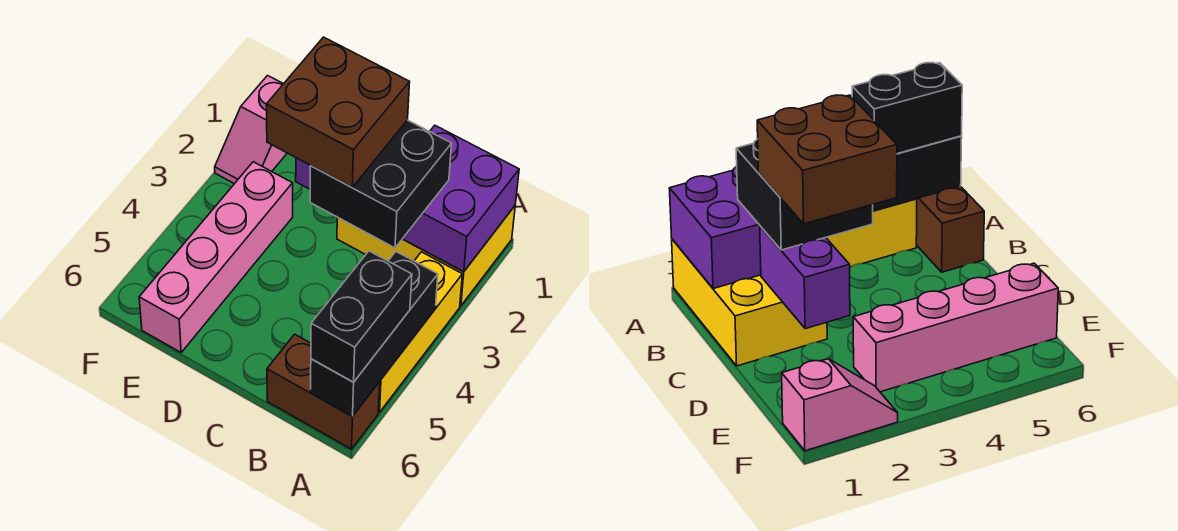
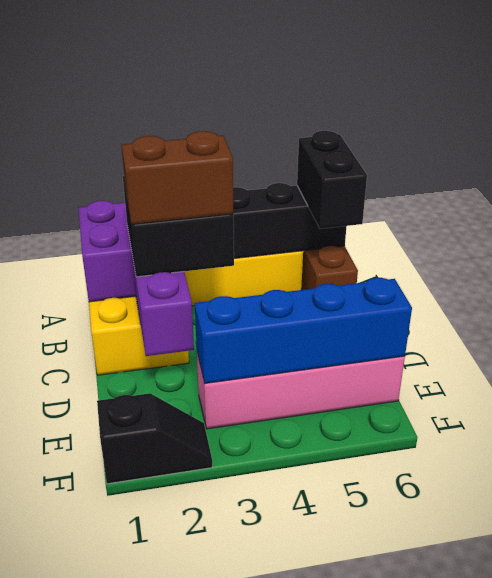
black 1x2 brick [311,251,412,382] -> black 1x2 brick turned to [297,131,367,229]
brown 2x2 brick [266,37,410,187] -> brown 1x2 brick [122,131,233,225]
none -> blue 1x4 brick [195,278,412,383]
pink 1x2 slope [215,76,287,184] -> black 1x2 slope [97,393,212,484]

